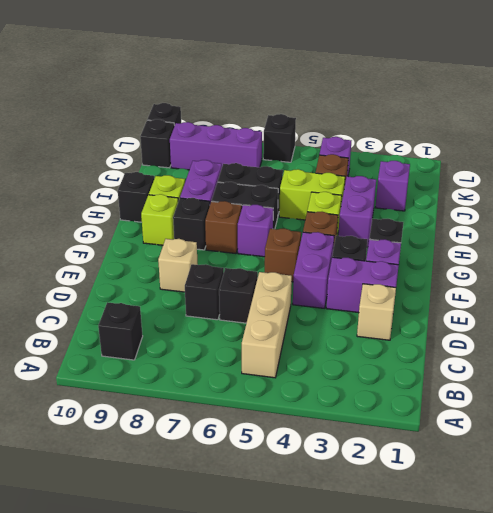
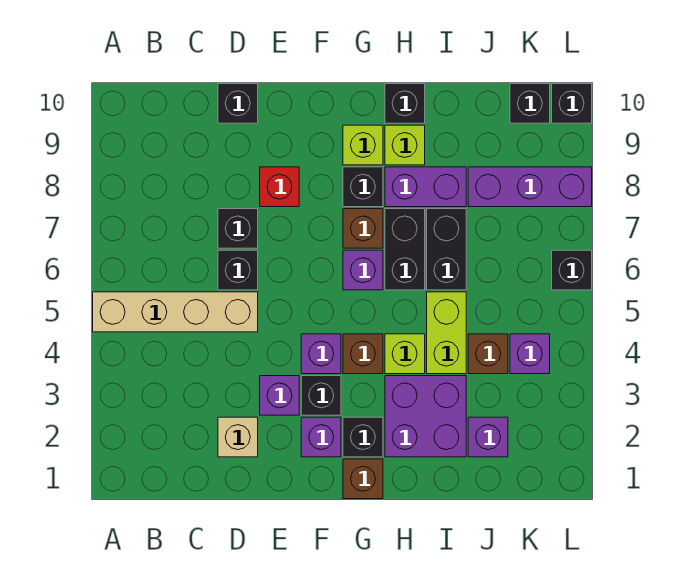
tan 1x3 brick [242,272,292,378] -> tan 1x4 brick [93,292,258,332]
black 1x1 brick [98,302,143,360] -> black 1x1 brick moved to [218,84,258,123]
purple 1x2 brick [326,257,399,313] -> purple 1x1 brick [260,376,299,415]
purple 1x2 brick [293,232,334,308] -> purple 1x1 brick [301,334,341,374]
tan 1x1 brick [158,239,198,292] -> red 1x1 brick [260,167,299,207]
brown 1x1 brick [265,229,301,282] -> brown 1x1 brick moved to [343,459,383,499]
purple 1x2 brick [338,176,376,247] -> purple 2x2 brick [385,376,466,457]
purple 1x3 brick [170,122,262,170] -> purple 1x3 brick turned to [468,167,592,207]

